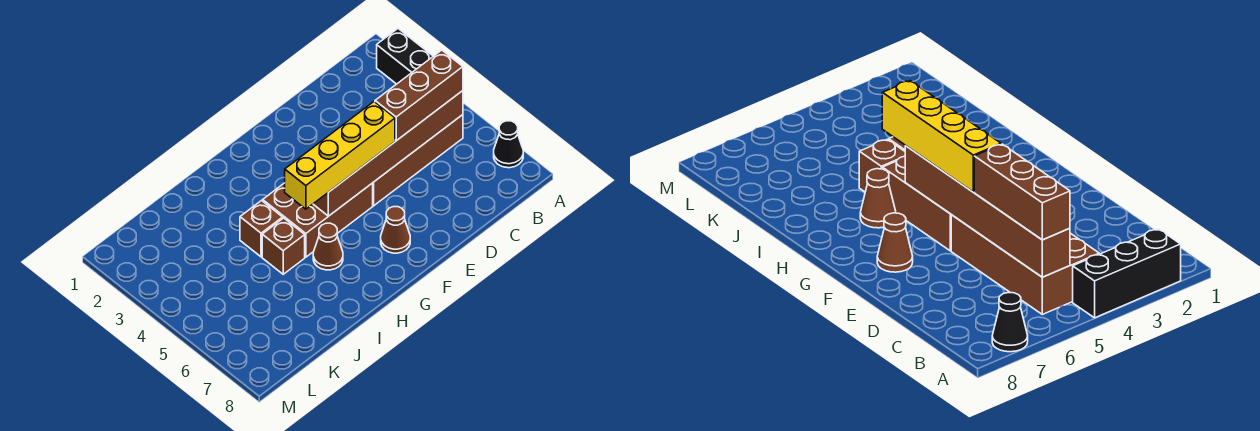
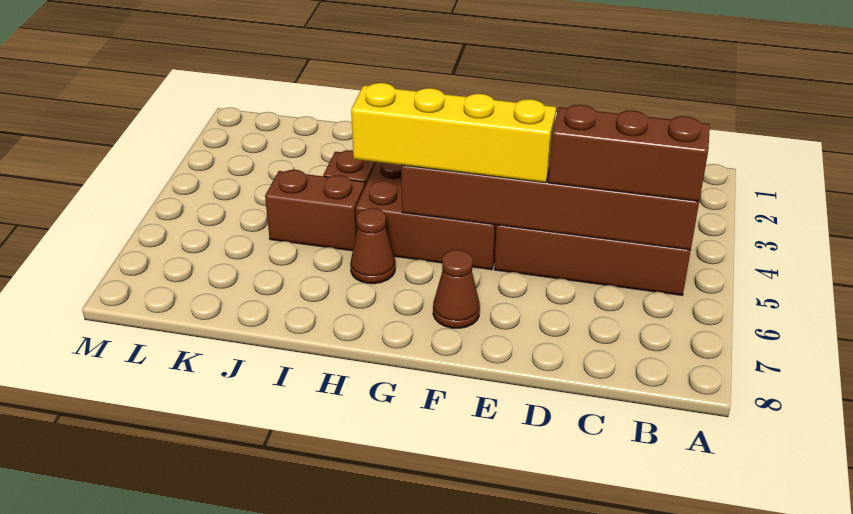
black 1x3 brick [377,29,433,84] -> none
black 1x1 cone [494,121,523,168] -> none
brown 1x1 brick [262,218,305,274] -> brown 1x2 brick [265,170,365,251]

